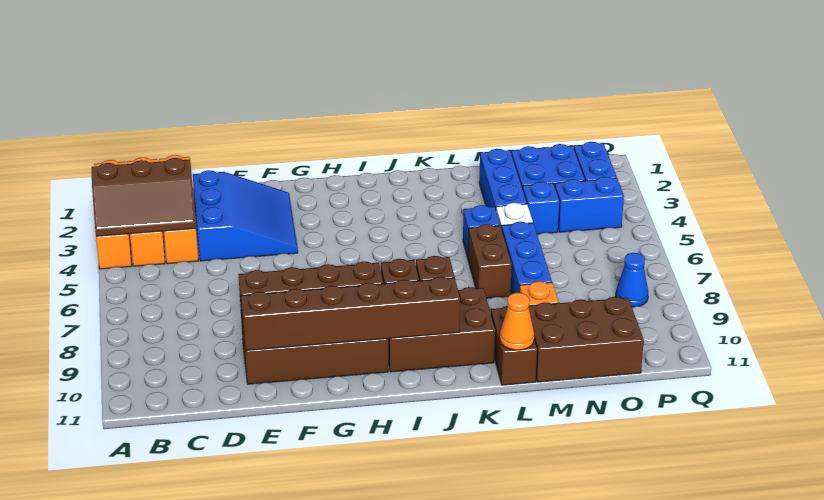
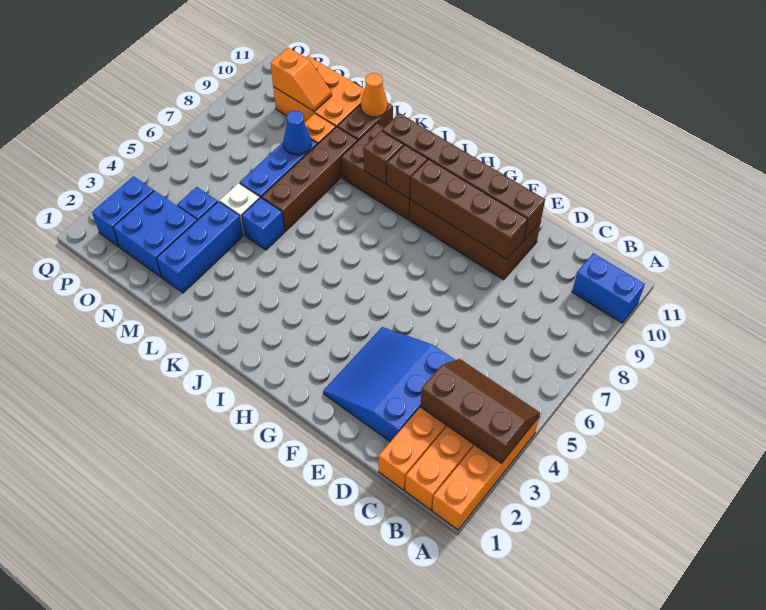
brown 1x2 brick [468,224,512,298] -> brown 1x4 brick [262,127,358,231]
brown 2x3 brick [529,297,644,382] -> orange 2x3 brick [273,56,364,127]
none -> orange 1x2 slope [270,48,332,112]
blue 1x2 brick [555,177,624,232] -> blue 1x2 brick moved to [572,253,645,323]
blue 1x1 cone [616,253,648,307] -> blue 1x1 cone moved to [284,111,311,155]

